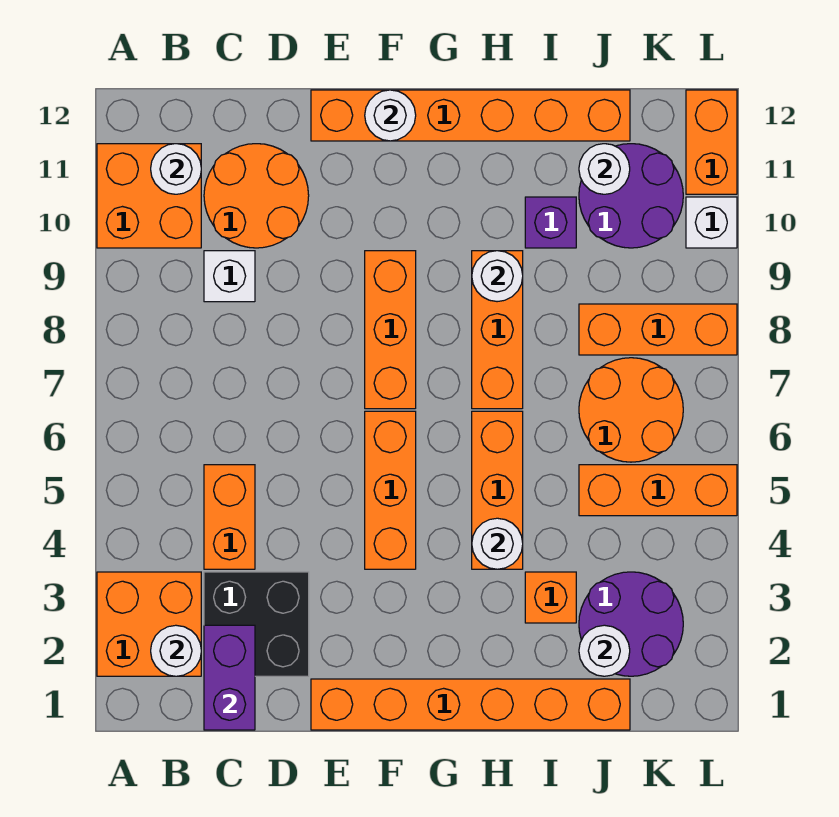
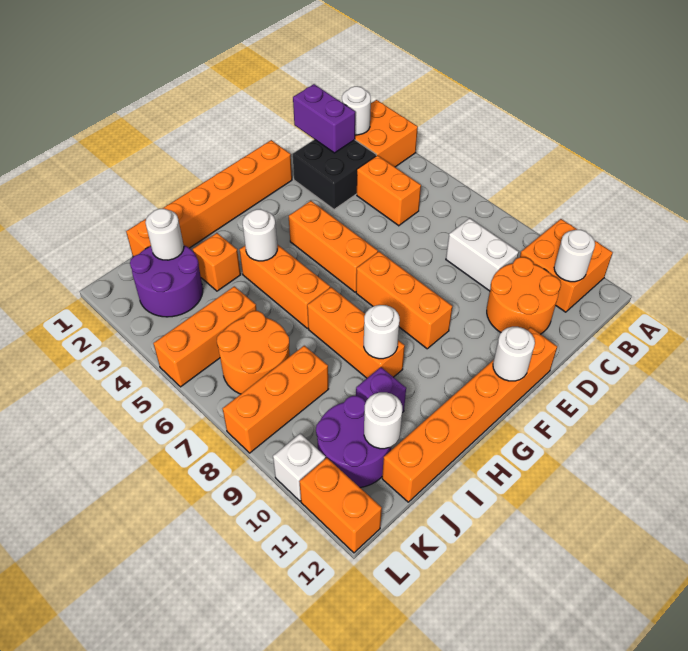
white 1x1 brick [204,251,255,302] -> white 1x2 brick [446,218,519,291]

